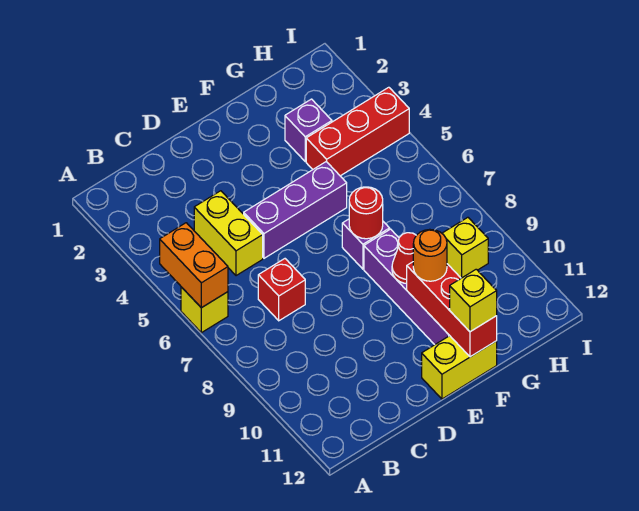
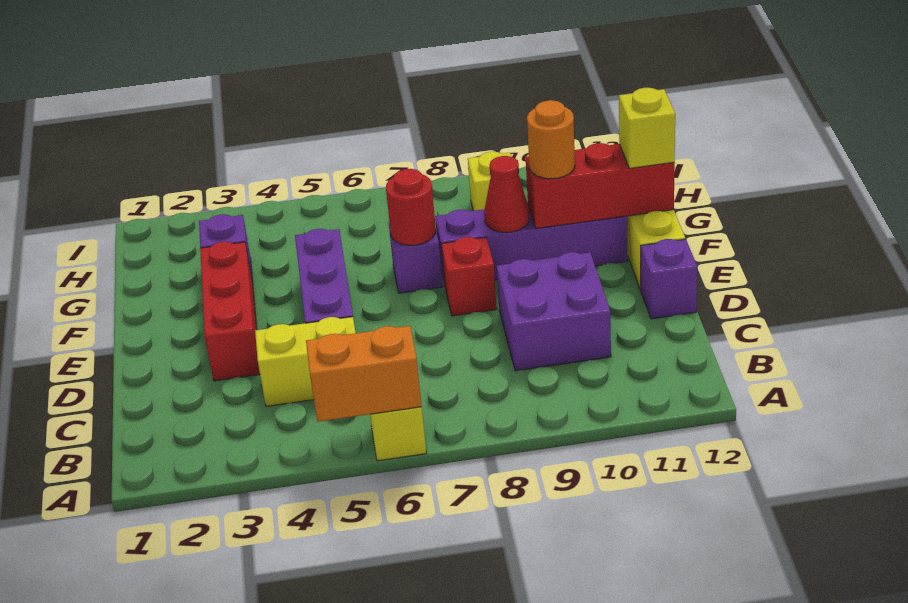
red 1x1 brick [258,259,305,321] -> red 1x1 brick moved to [441,237,497,316]
none -> purple 2x2 brick [497,252,611,371]
none -> purple 1x1 brick [641,239,697,319]
red 1x3 brick [306,87,409,176] -> red 1x3 brick moved to [200,242,260,381]

